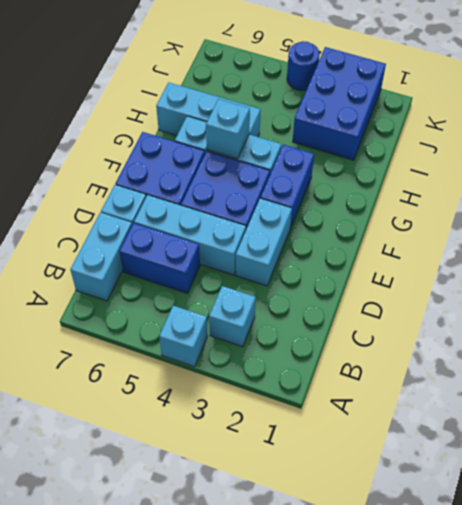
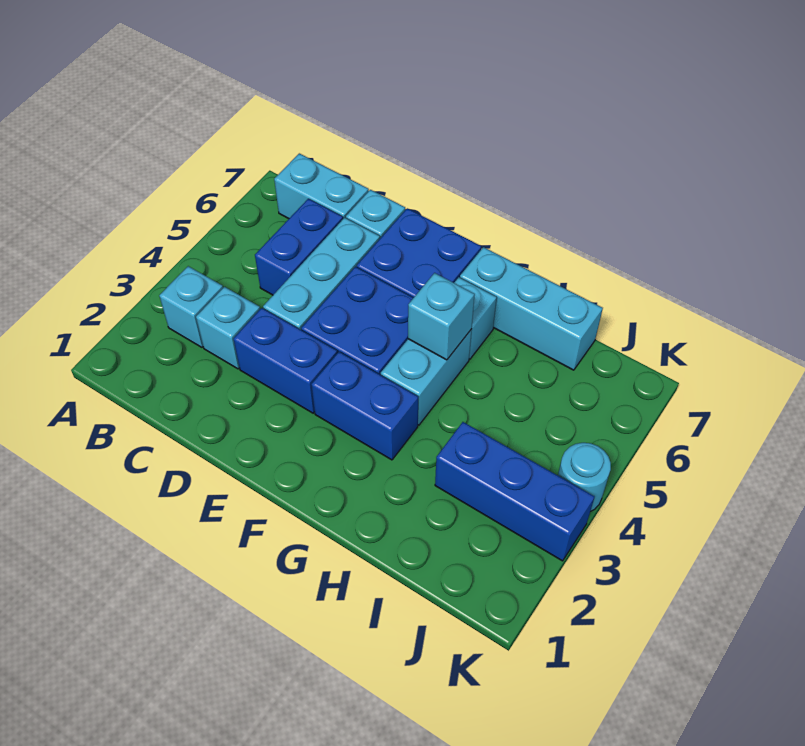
cyan 1x1 brick [159,306,208,367] -> cyan 1x1 brick moved to [196,287,260,369]
cyan 1x2 brick [236,198,292,286] -> blue 1x2 brick [234,308,337,413]
cyan 1x3 brick [156,82,261,137] -> cyan 1x3 brick turned to [460,247,603,370]
blue 2x3 brick [293,47,386,160] -> blue 1x3 brick [435,422,595,561]
blue 1x1 round brick [287,41,320,90] -> cyan 1x1 round brick [558,443,611,512]

